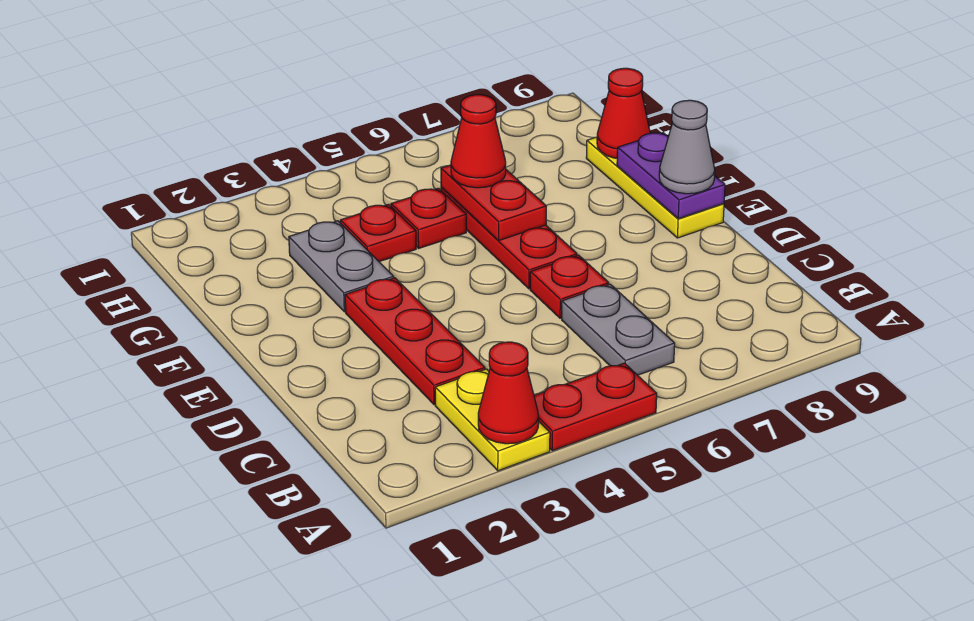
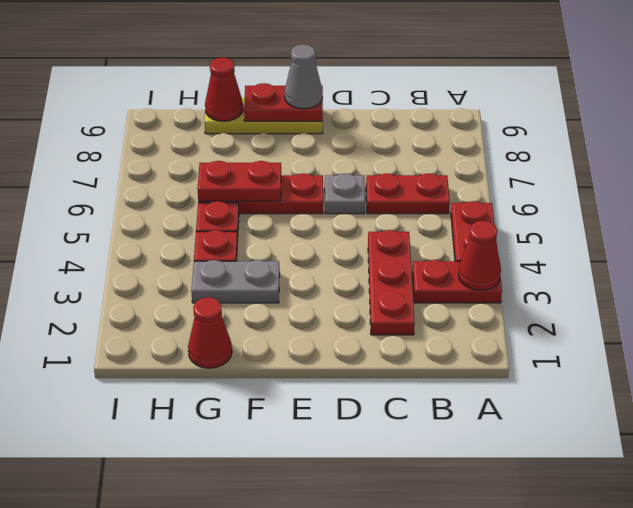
yellow 1x2 plate [435,369,550,471] -> red 1x2 plate [412,260,502,303]
grey 1x2 plate [562,284,675,375] -> red 1x2 plate [366,173,450,214]
red 1x3 plate [345,278,485,405] -> red 1x3 plate turned to [368,230,415,335]
red 1x1 plate [530,255,609,318] -> grey 1x1 plate [325,173,365,214]
purple 1x2 plate [617,133,725,219] -> red 1x2 plate [244,83,323,121]
red 1x1 cone [451,95,506,188] -> red 1x1 cone moved to [188,297,232,368]

